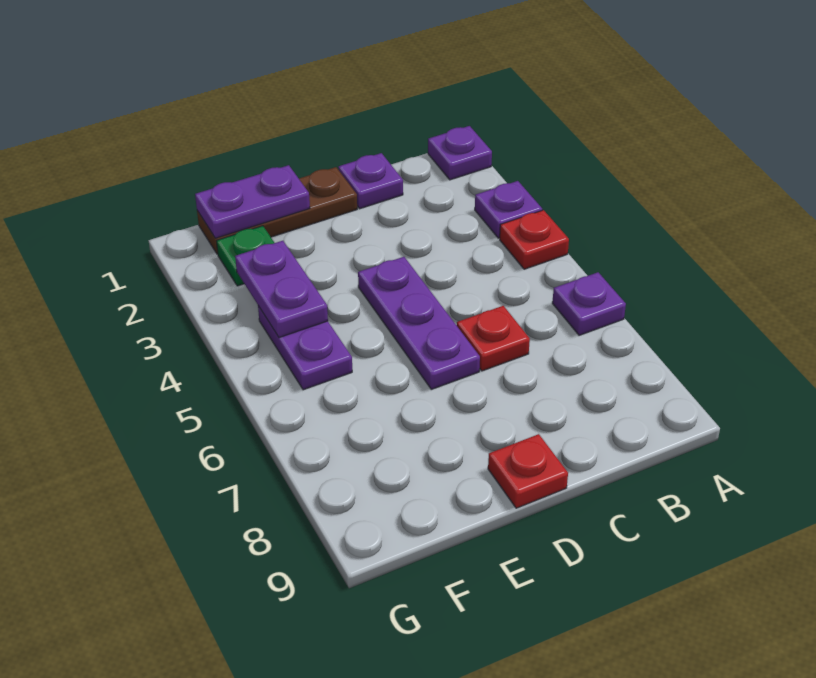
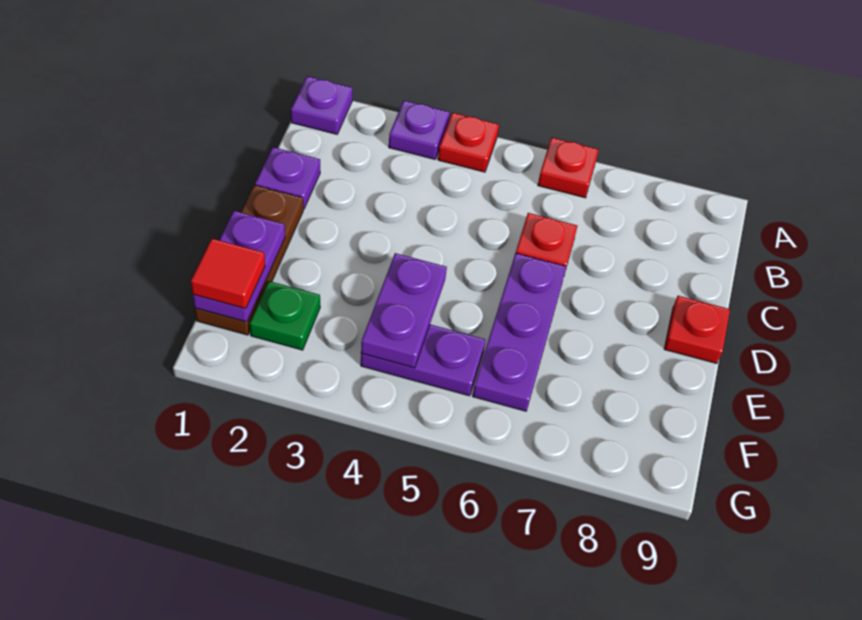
purple 1x1 plate [552,272,626,335] -> red 1x1 plate [538,137,599,198]
purple 1x3 plate [358,257,480,389] -> purple 1x3 plate turned to [473,253,566,411]
none -> red 1x1 tile [191,239,265,309]
purple 1x2 plate [235,241,328,338] -> purple 1x2 plate turned to [361,253,447,368]

